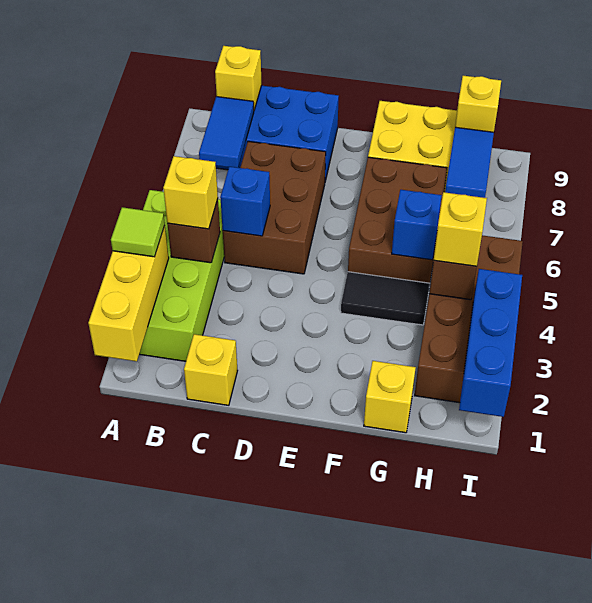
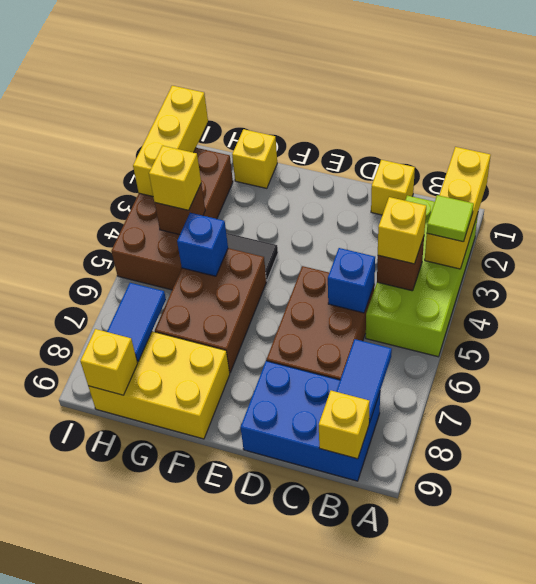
blue 1x3 brick [459,269,522,417] -> yellow 1x3 brick [133,86,208,196]

